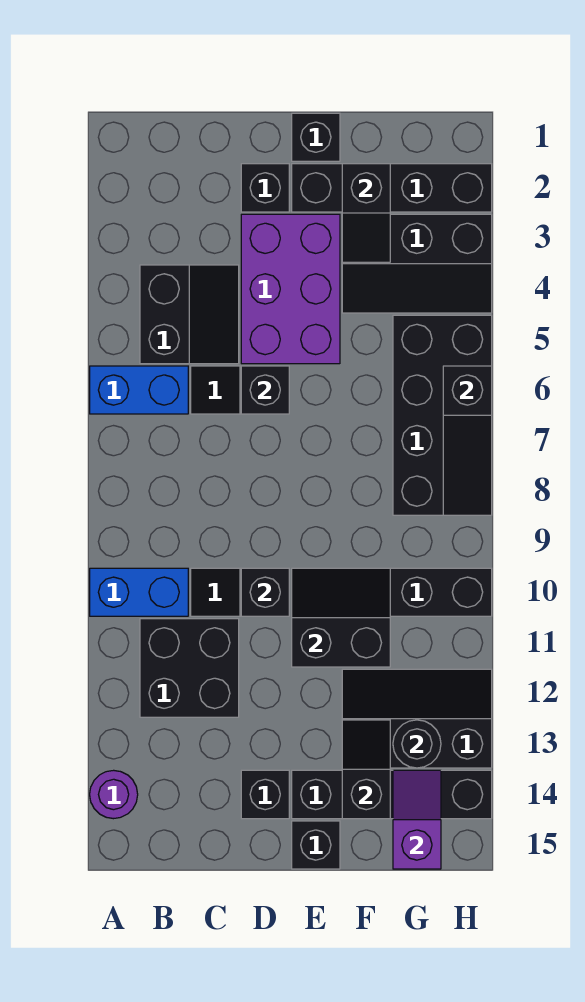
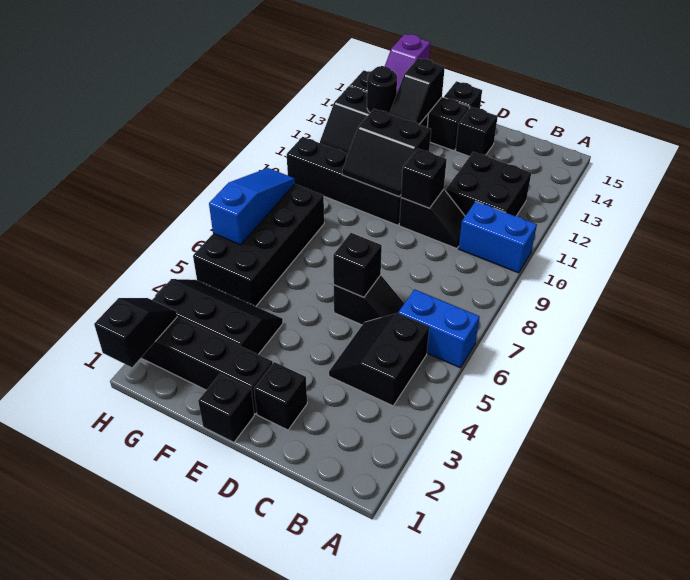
purple 1x1 round brick [90,770,138,819] -> none
purple 2x3 brick [241,214,340,364] -> none
black 1x2 slope [342,164,390,262] -> black 1x2 slope moved to [94,298,177,367]
black 1x3 slope [443,366,492,515] -> blue 1x3 slope [209,168,295,245]

